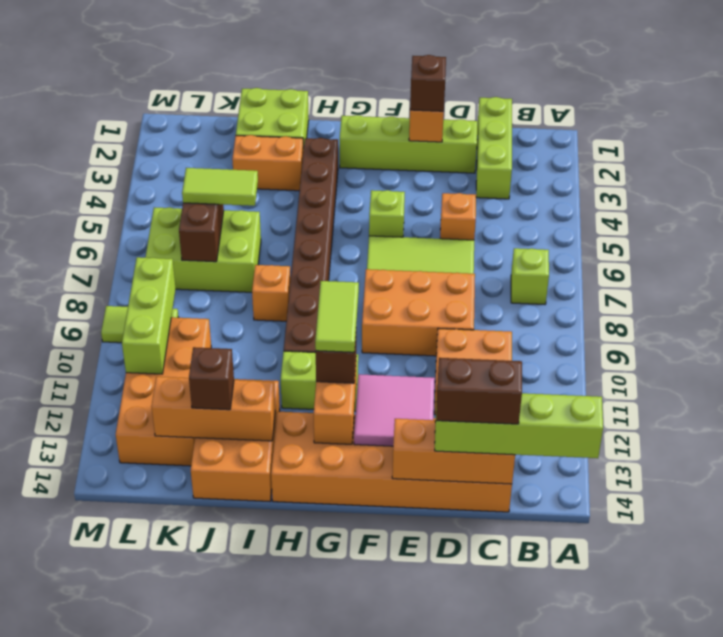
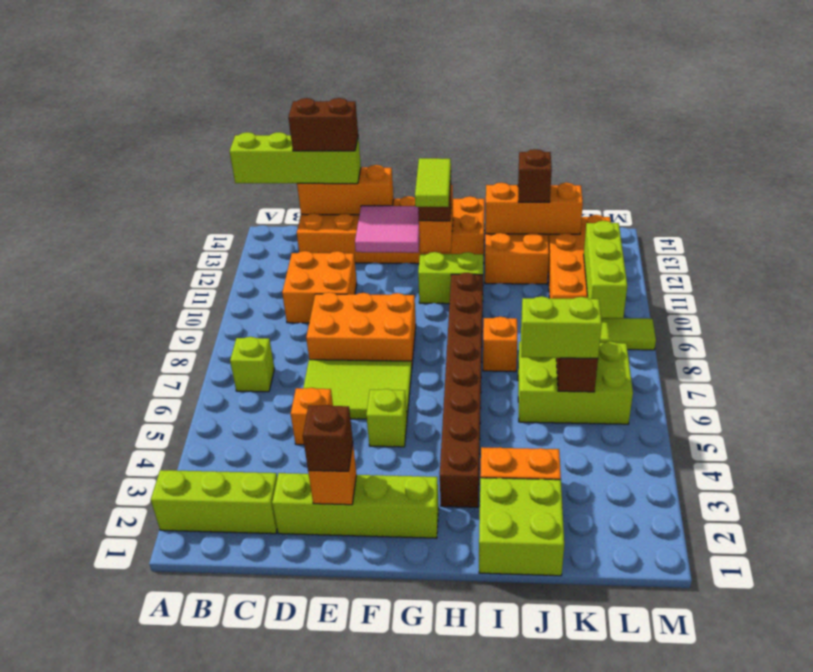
lime 1x3 brick [476,97,512,199] -> lime 1x3 brick turned to [151,470,277,534]
lime 1x2 tile [182,168,258,206] -> lime 1x2 brick [521,296,602,359]

